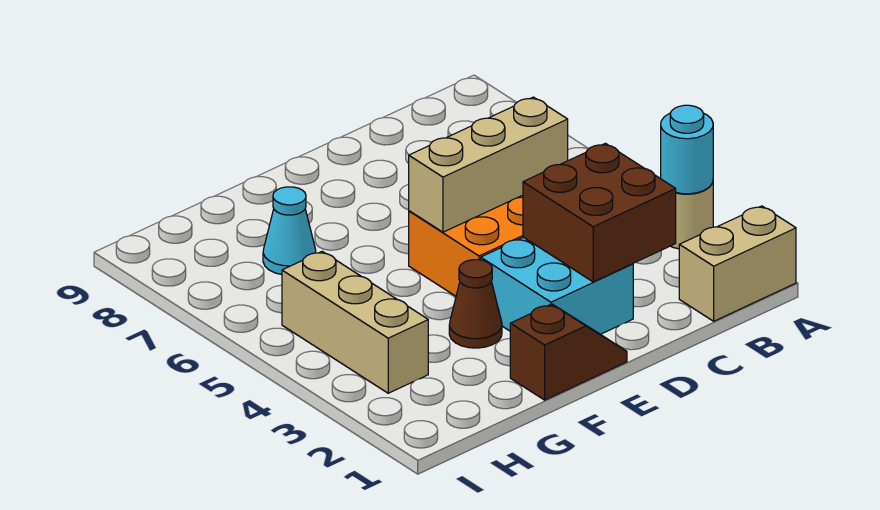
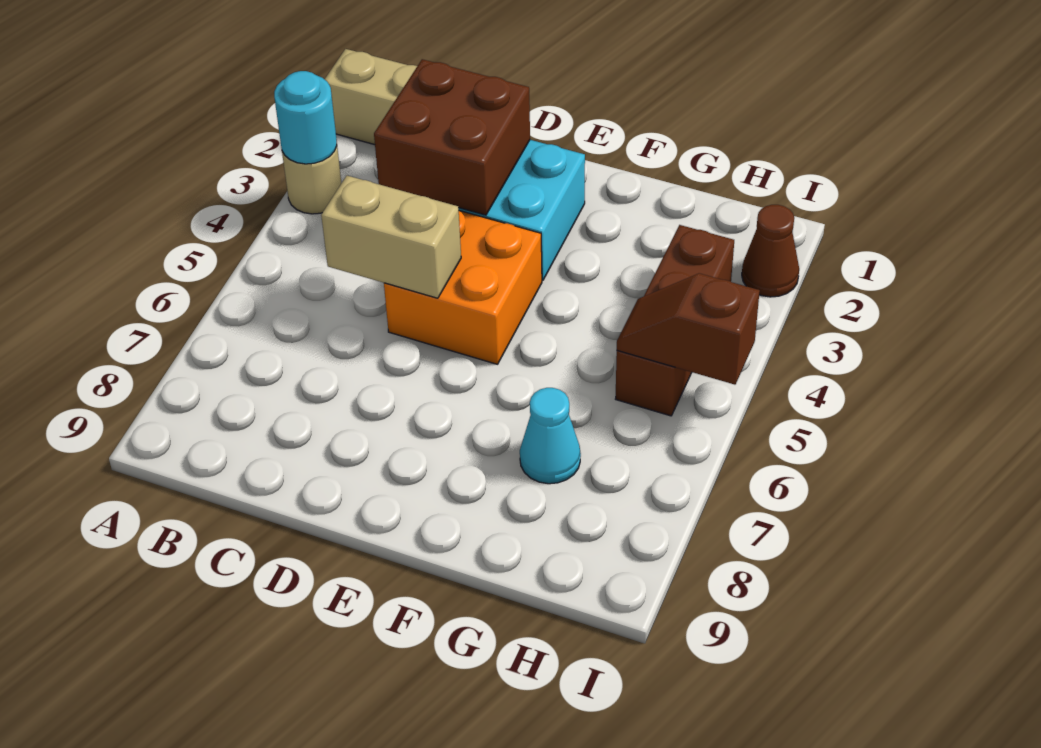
tan 1x3 brick [409,97,568,232] -> tan 1x2 brick [321,176,461,298]
brown 1x2 slope [510,304,627,400] -> brown 1x2 slope moved to [617,273,760,385]
brown 1x1 cone [449,260,502,348] -> brown 1x1 cone moved to [742,205,799,297]
tan 1x3 brick [282,251,428,393] -> brown 1x3 brick [616,225,734,416]

